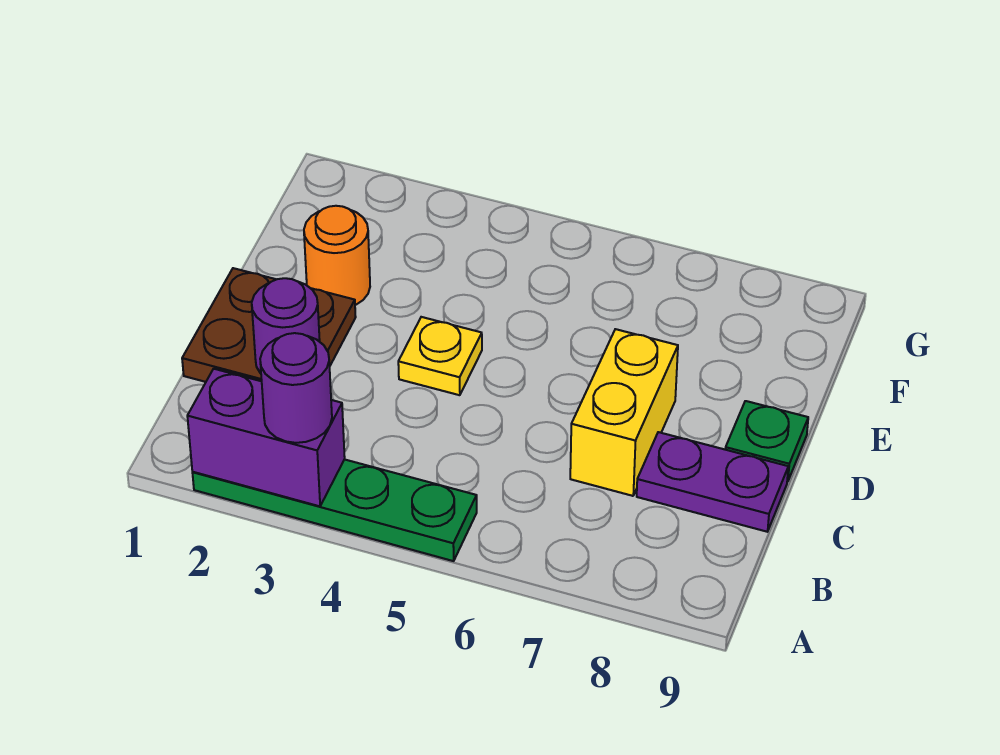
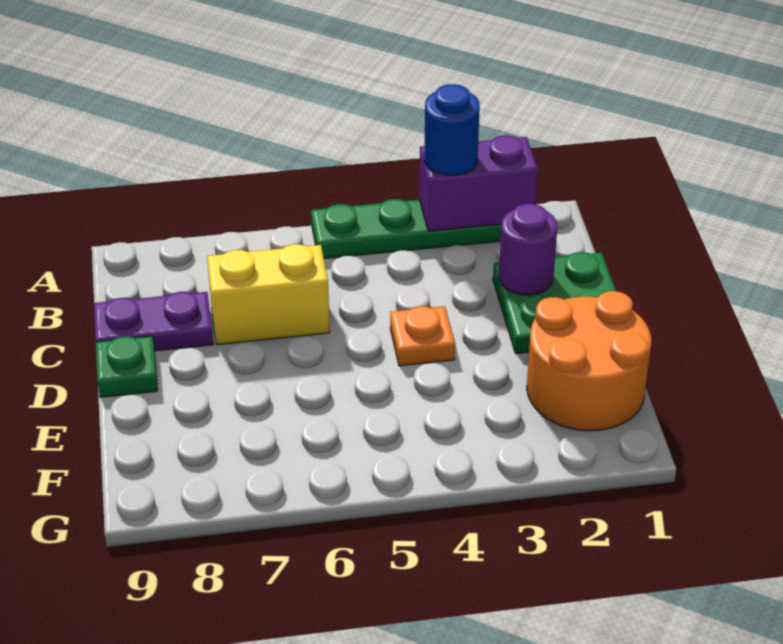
purple 1x1 round brick [260,333,332,443] -> blue 1x1 round brick [424,84,480,175]
brown 2x2 plate [182,268,356,382] -> green 2x2 plate [493,252,616,354]
yellow 1x2 brick [570,329,678,496] -> yellow 1x2 brick turned to [207,244,330,345]
yellow 1x1 plate [398,317,482,395] -> orange 1x1 plate [390,306,455,366]
orange 1x1 round brick [304,206,370,305] -> orange 2x2 round brick [527,291,651,431]

